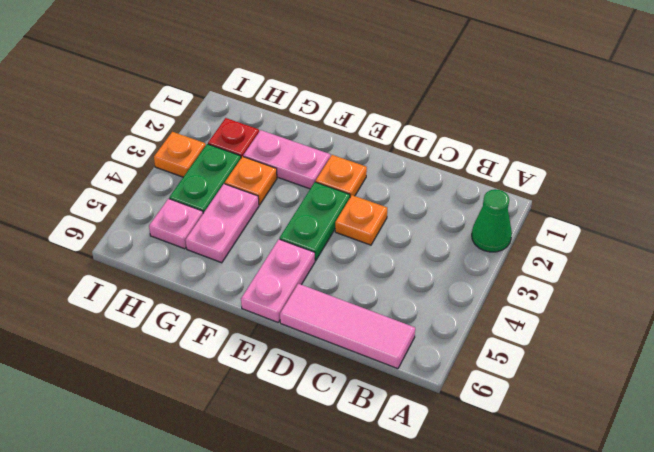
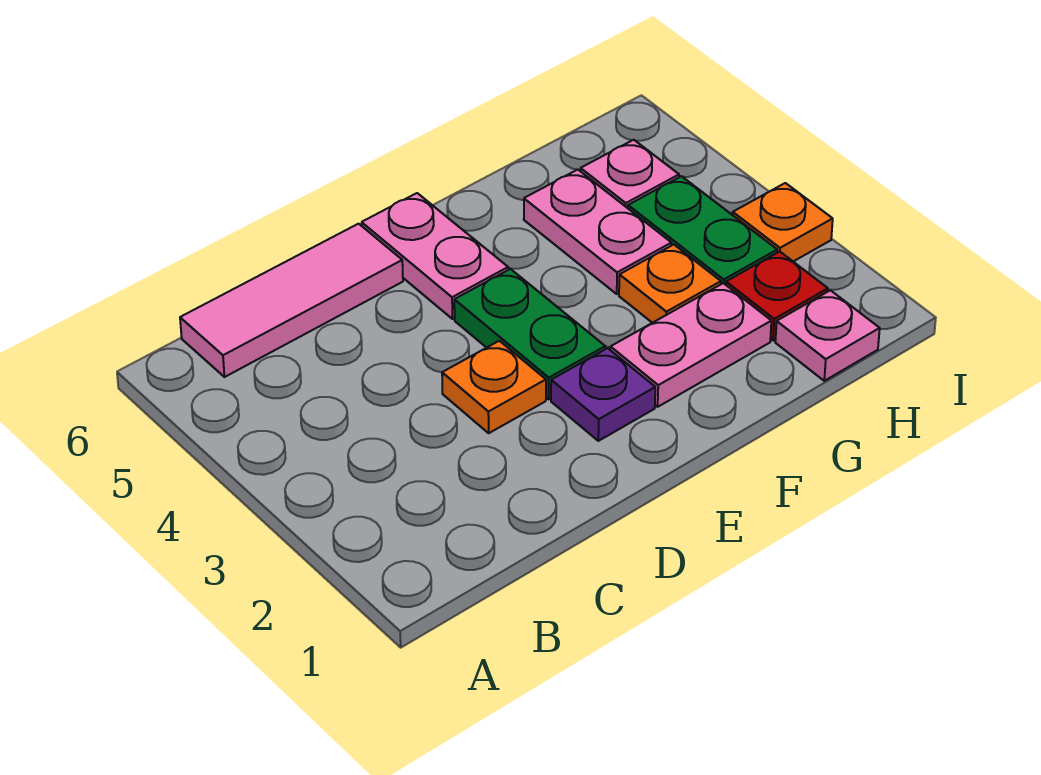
green 1x1 cone [472,189,512,252] -> none
orange 1x1 plate [316,155,367,197] -> purple 1x1 plate [551,348,655,441]
none -> pink 1x1 plate [775,290,880,381]

